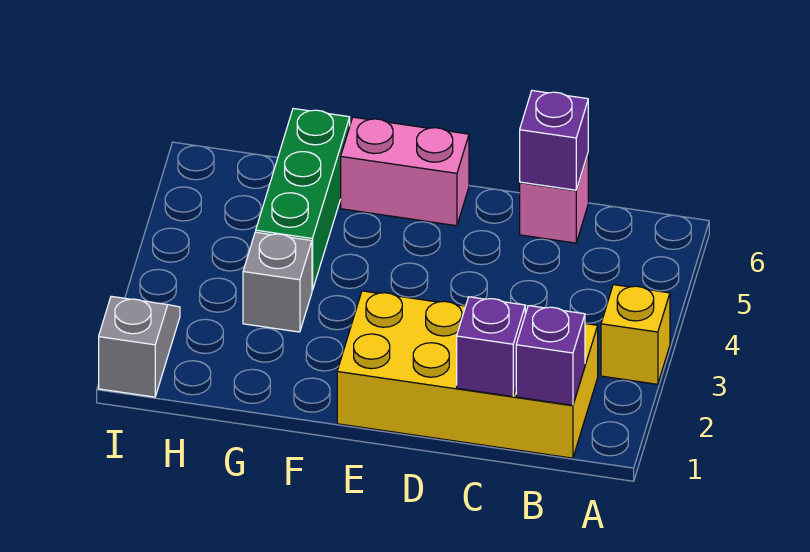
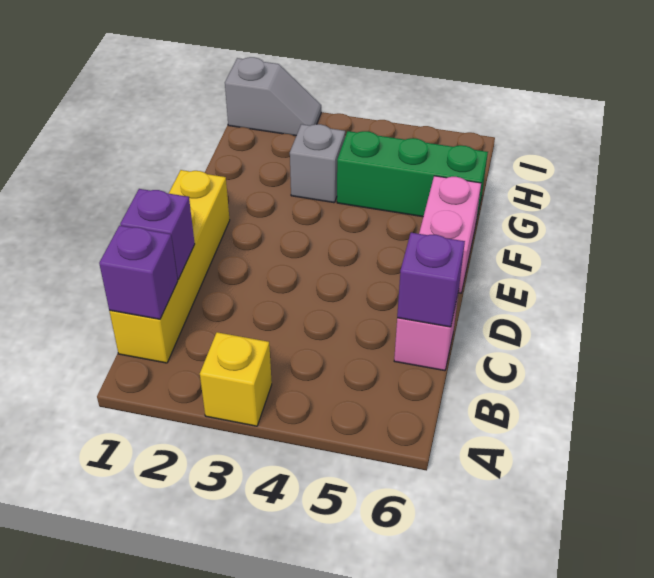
yellow 2x4 brick [337,291,598,458] -> yellow 1x4 brick [109,170,230,363]

